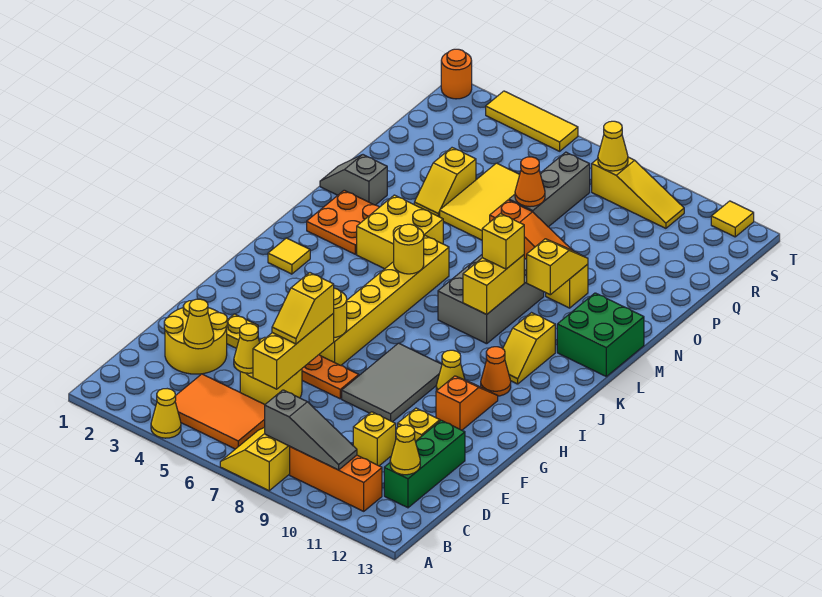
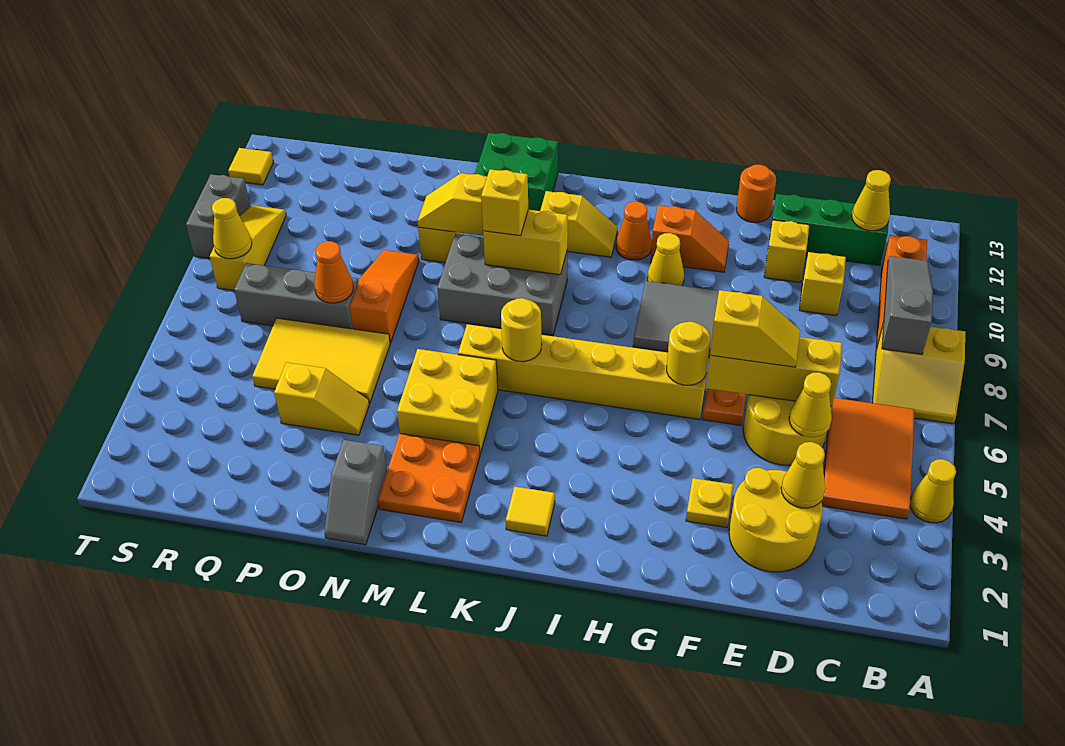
orange 1x2 slope [436,376,498,430] -> orange 1x2 slope turned to [651,205,729,272]
orange 1x1 round brick [441,49,472,99] -> orange 1x1 round brick moved to [736,165,776,222]
yellow 1x3 tile [486,91,578,151] -> none
none -> grey 1x2 brick [186,174,250,258]

